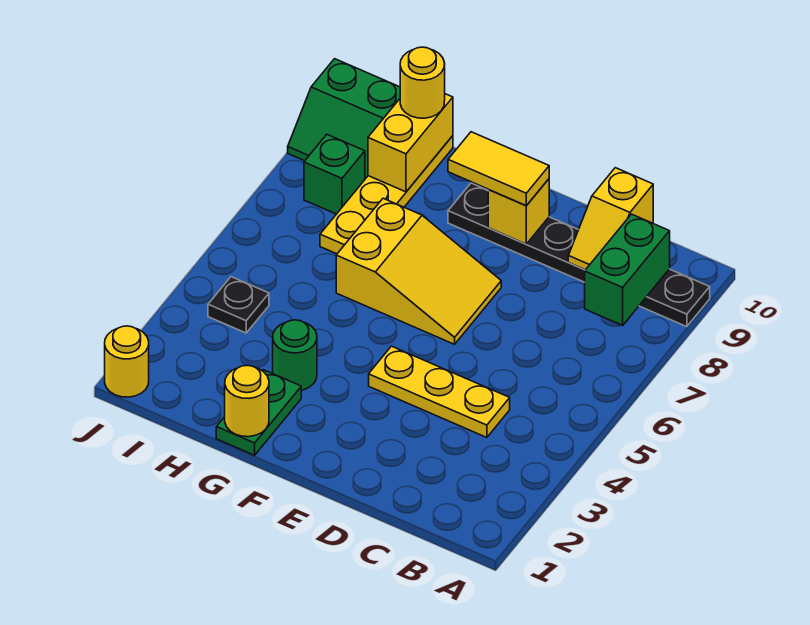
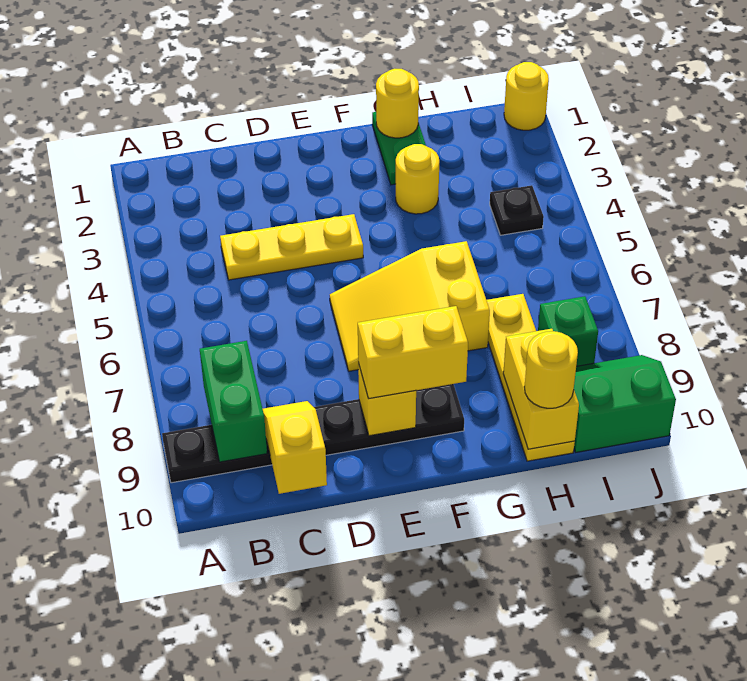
yellow 1x2 tile [448,132,549,206] -> yellow 1x2 brick [358,306,468,399]
green 1x1 round brick [273,320,317,390] -> yellow 1x1 round brick [396,144,439,214]

